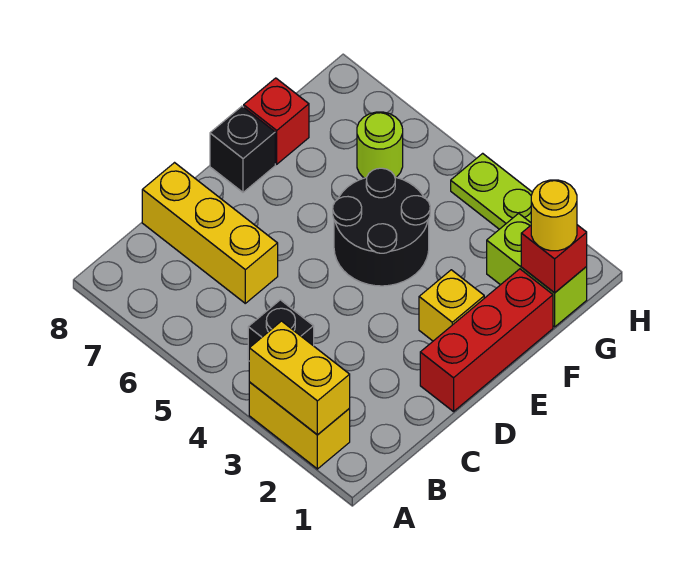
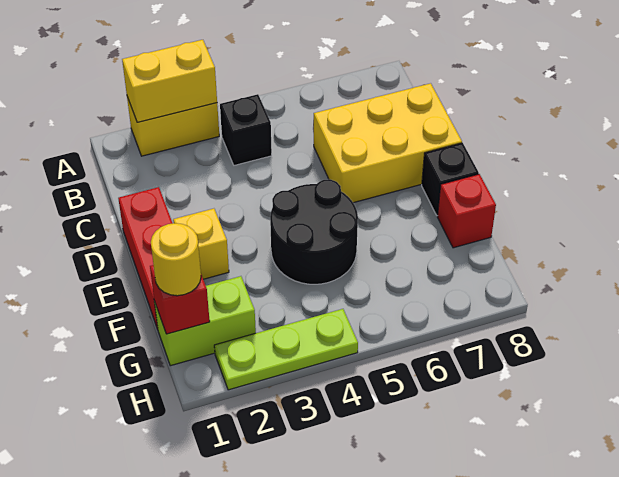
yellow 1x3 brick [142,163,278,303] -> yellow 2x3 brick [314,83,462,203]
lime 1x1 round brick [357,112,403,178] -> none

